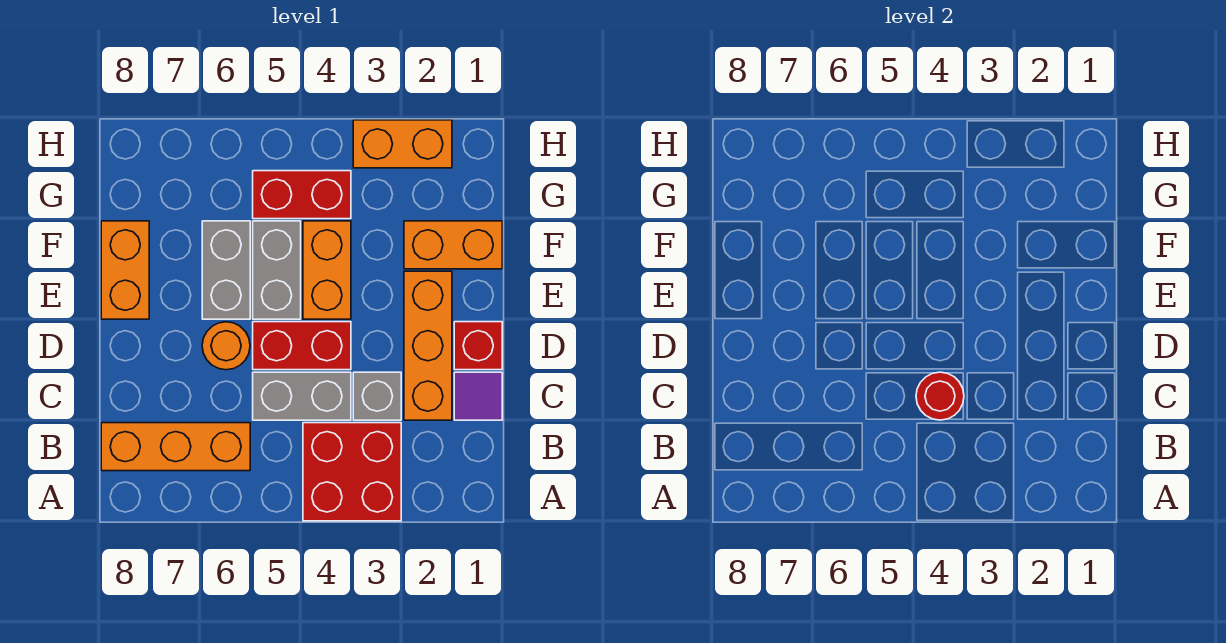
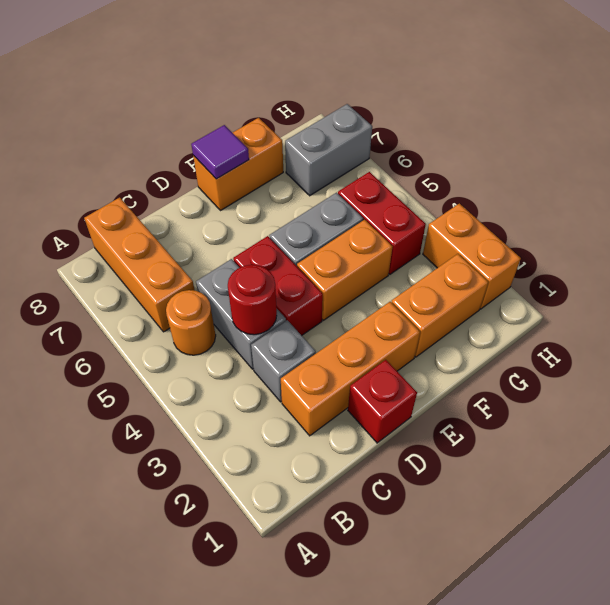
red 2x2 brick [303,423,401,521] -> none
purple 1x1 tile [454,372,502,420] -> purple 1x1 tile moved to [191,125,249,179]
orange 1x1 round brick [202,322,250,370] -> orange 1x1 round brick moved to [166,290,216,355]
grey 1x2 brick [202,221,250,319] -> grey 1x2 brick moved to [285,104,372,196]
orange 1x2 brick [404,221,502,269] -> orange 1x2 brick turned to [391,254,488,357]

